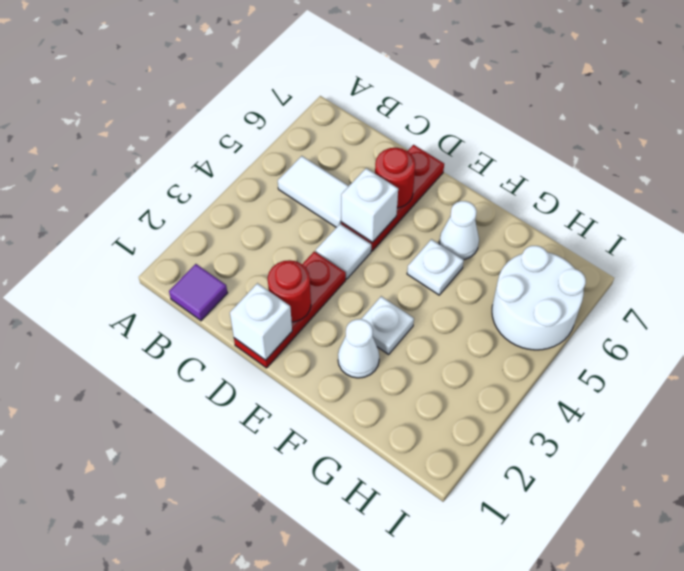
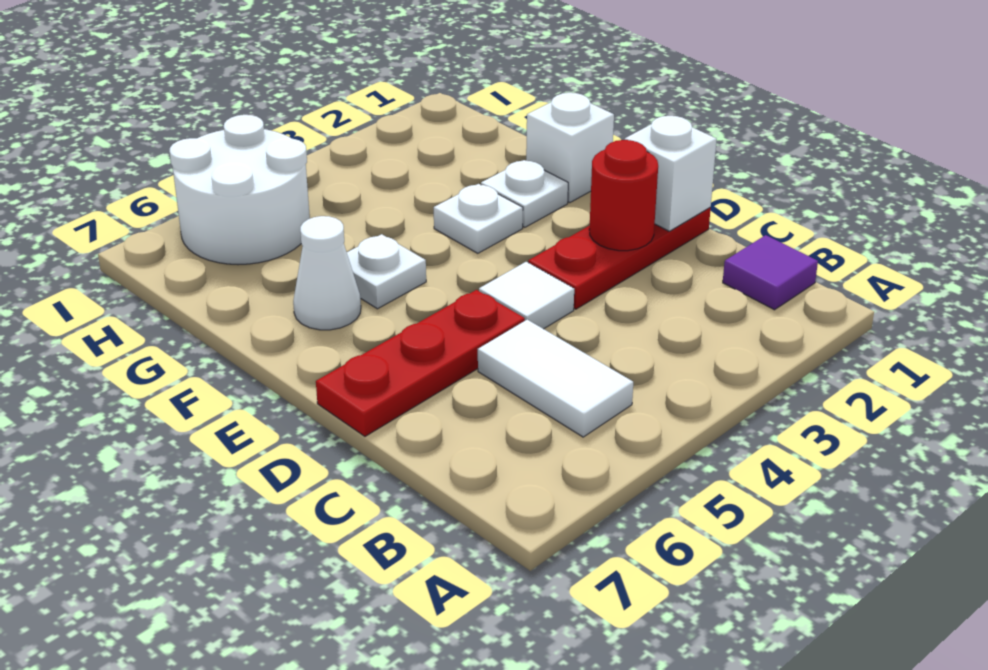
white 1x1 brick [341,168,398,242] -> white 1x1 brick moved to [526,93,614,203]
red 1x1 round brick [375,148,416,208] -> none
white 1x1 cone [338,319,379,378] -> white 1x1 plate [481,160,568,227]

